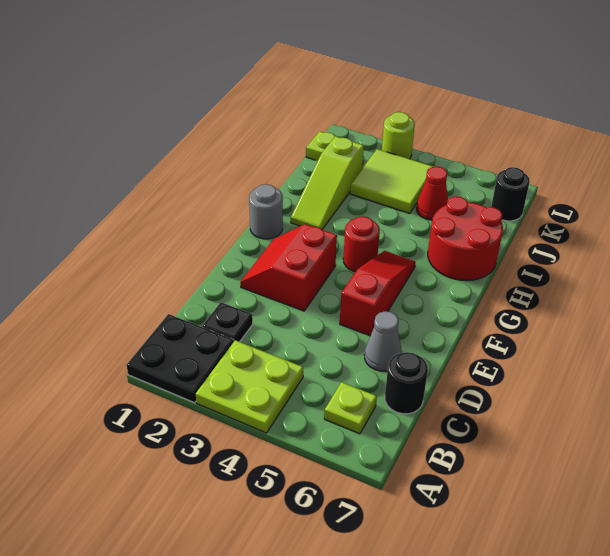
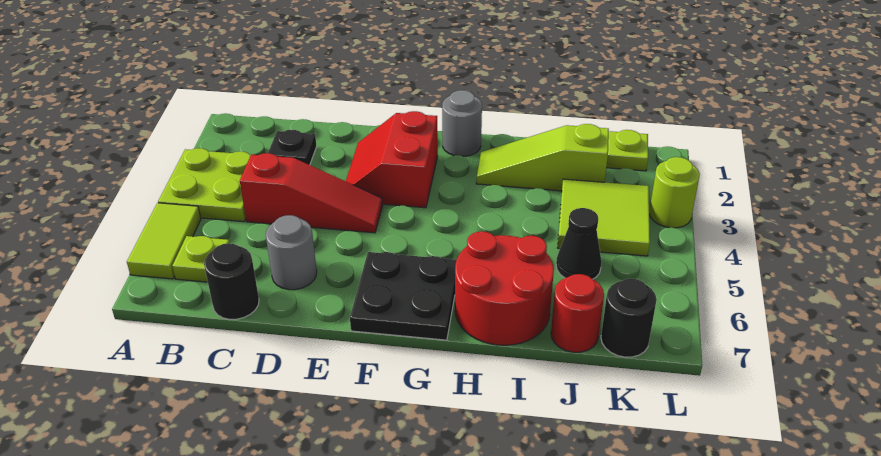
black 2x2 plate [127,314,234,403] -> black 2x2 plate moved to [350,252,456,340]
none -> lime 1x2 tile [127,203,201,279]
grey 1x1 cone [365,311,402,371] -> grey 1x1 round brick [266,215,317,290]
red 2x2 slope [240,224,337,311] -> red 2x2 slope turned to [346,111,438,208]
red 1x3 slope [340,251,416,336] -> red 1x3 slope moved to [240,153,383,233]
red 1x1 round brick [343,216,380,272] -> red 1x1 round brick moved to [551,274,604,352]
red 1x1 cone [416,166,448,220] -> black 1x1 cone [556,208,602,279]

